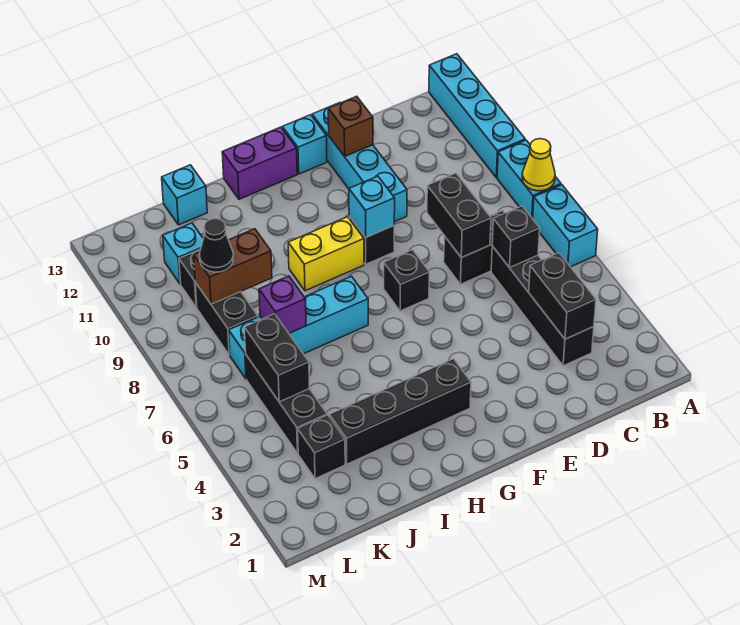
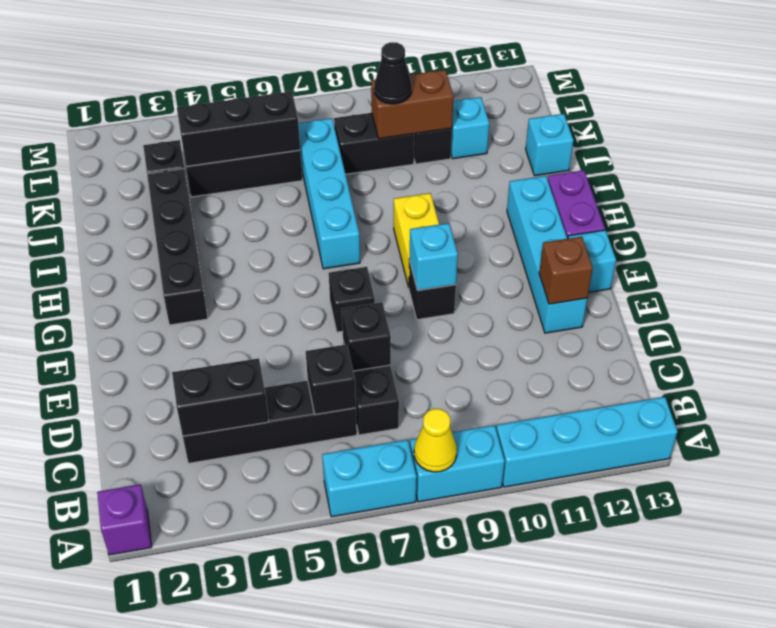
black 1x2 brick [427,173,491,258] -> black 1x1 brick [342,302,391,371]
cyan 1x4 brick [312,103,407,222] -> cyan 1x4 brick turned to [507,176,587,333]
purple 1x1 brick [259,276,306,333] -> purple 1x1 brick moved to [97,485,152,555]
brown 1x2 brick [194,229,272,304] -> brown 1x2 brick turned to [371,70,454,139]
black 1x2 brick [244,314,310,402] -> black 1x3 brick [177,91,300,167]

